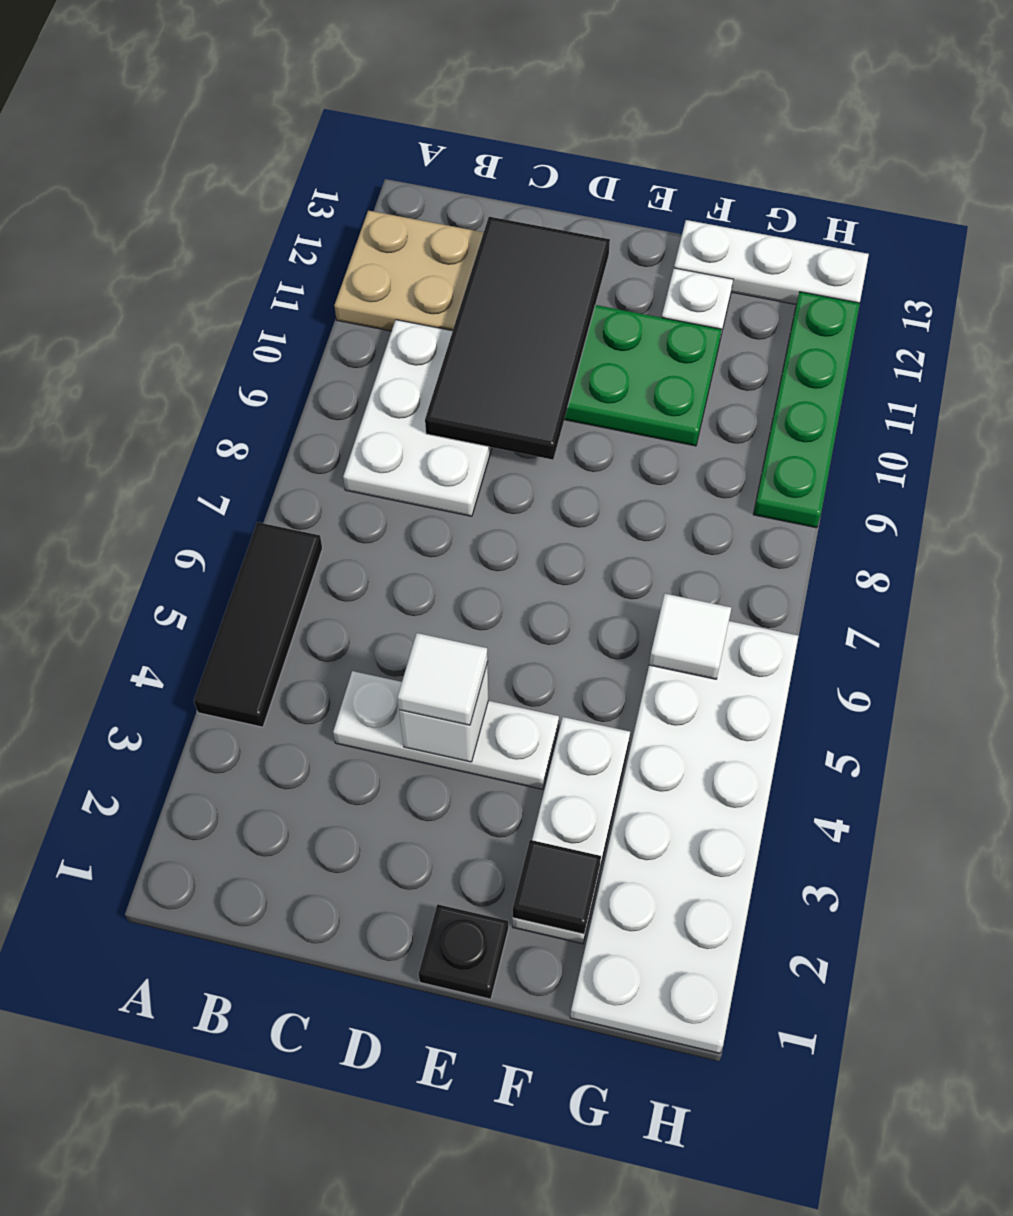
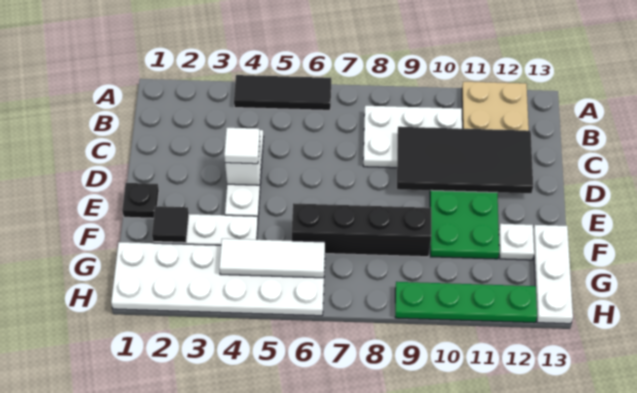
none -> black 1x4 brick [292,203,431,257]
white 1x1 tile [649,594,731,679] -> white 1x3 tile [219,239,325,278]

